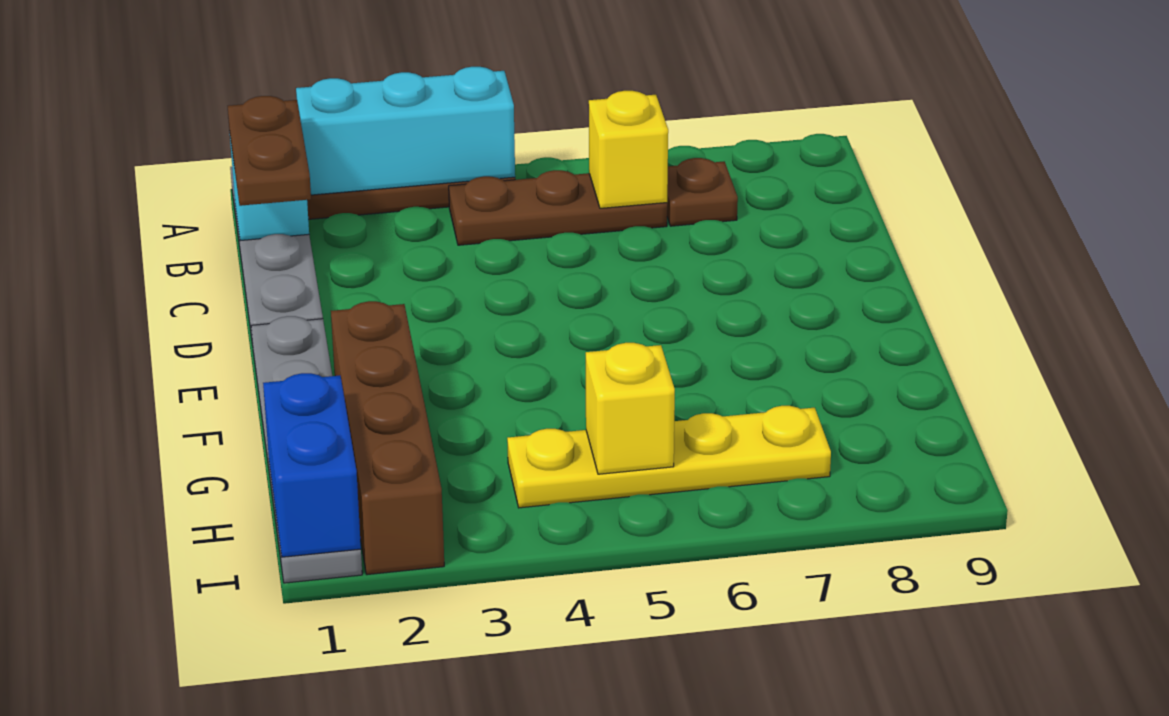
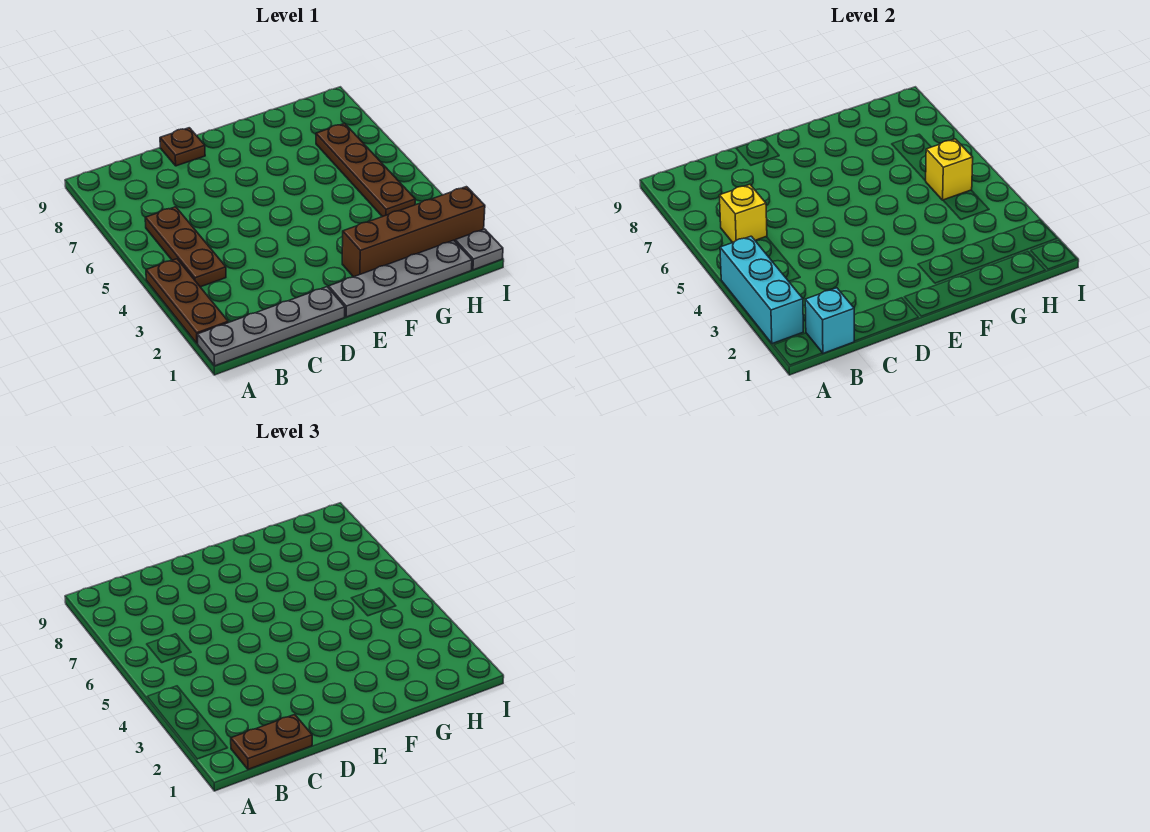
brown 1x1 plate [667,158,738,226] -> brown 1x1 plate moved to [160,128,205,166]
blue 1x2 brick [263,373,361,557] -> none
yellow 1x4 plate [507,406,831,508] -> brown 1x4 plate [316,123,415,217]

